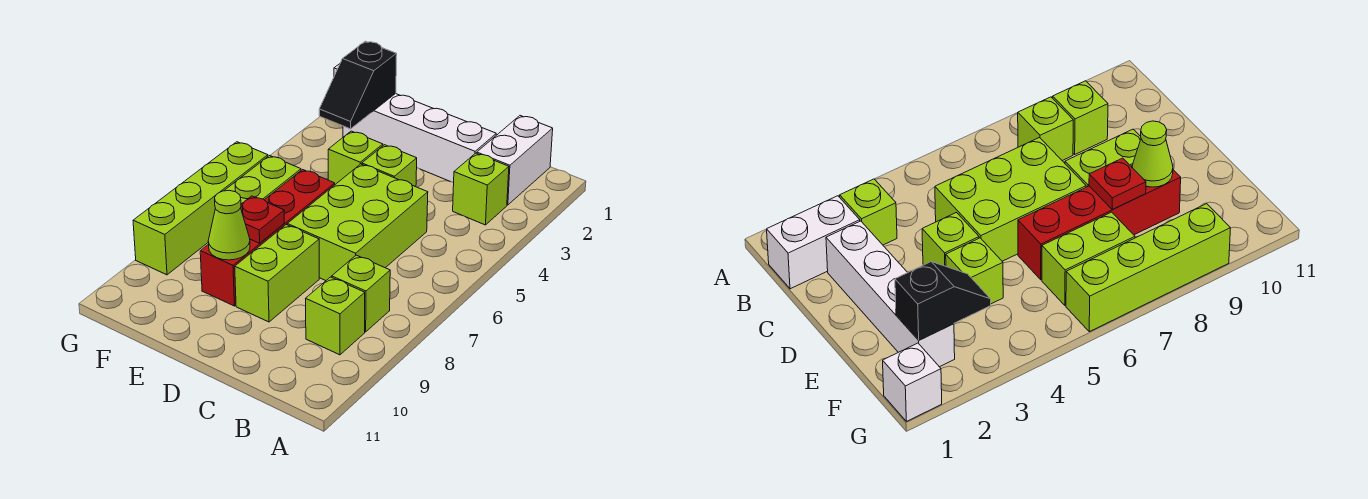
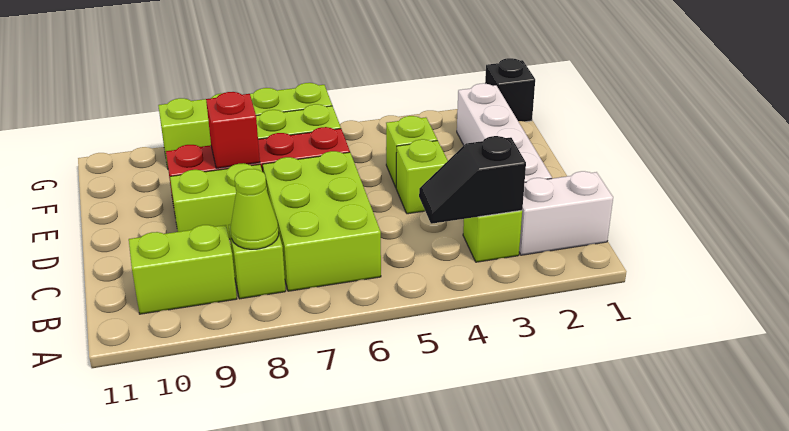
lime 1x1 brick [306,277,365,355] -> lime 1x2 brick [129,225,237,314]
lime 2x3 brick [287,164,428,281] -> lime 2x3 brick turned to [263,151,381,291]
red 1x1 plate [241,196,284,243] -> red 1x1 brick [206,92,260,168]
lime 1x1 cone [208,190,250,260] -> lime 1x1 cone moved to [231,169,279,249]
black 1x2 slope [319,41,397,129] -> black 1x2 slope moved to [419,136,526,224]
white 1x1 brick [883,343,942,421] -> black 1x1 brick [485,58,535,122]

